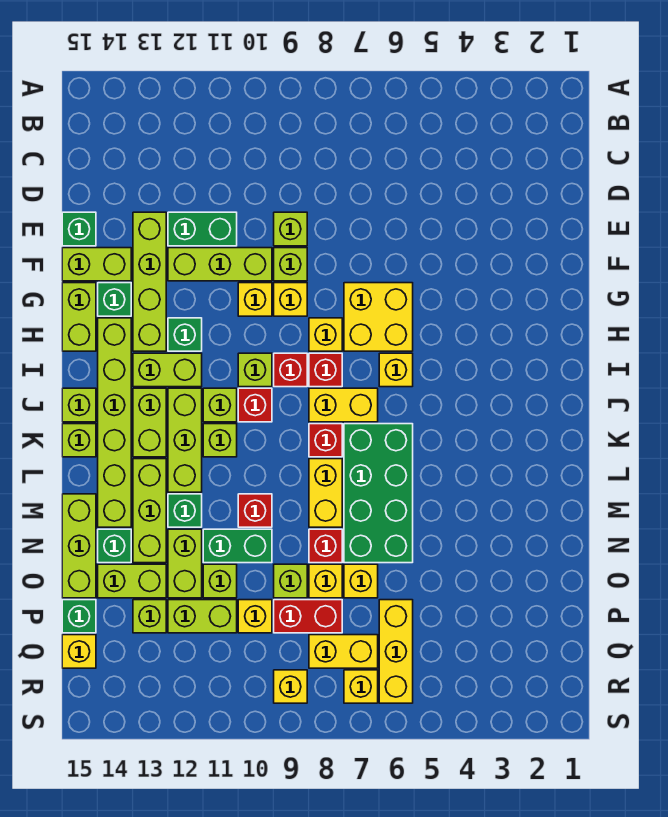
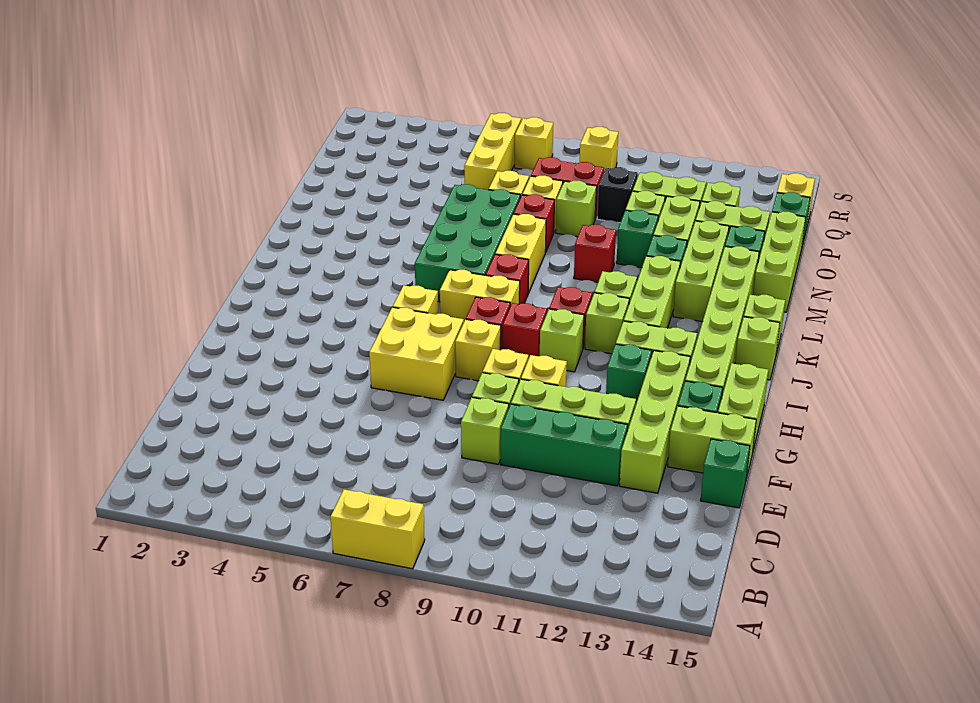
green 1x2 brick [168,212,237,246] -> green 1x3 brick [500,404,628,486]
lime 1x2 brick [133,388,166,457] -> none
green 1x2 brick [203,529,272,563] -> green 1x1 brick [616,210,658,268]
yellow 1x1 brick [238,600,272,633] -> black 1x1 brick [597,167,638,223]
yellow 1x2 brick [309,635,378,668] -> yellow 1x2 brick moved to [330,490,425,569]

